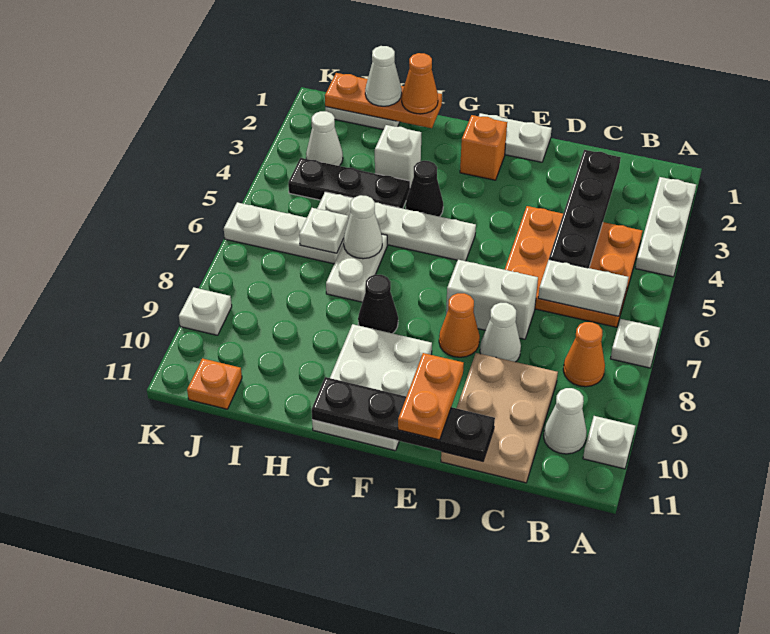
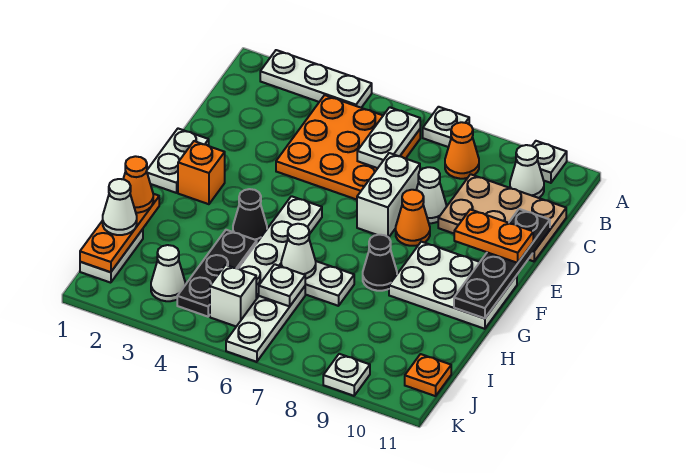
black 1x4 plate [549,150,621,268] -> none
white 1x1 brick [375,125,421,186] -> white 1x1 brick moved to [210,265,256,327]

